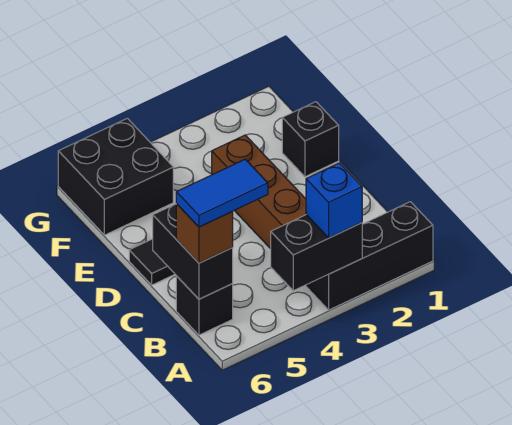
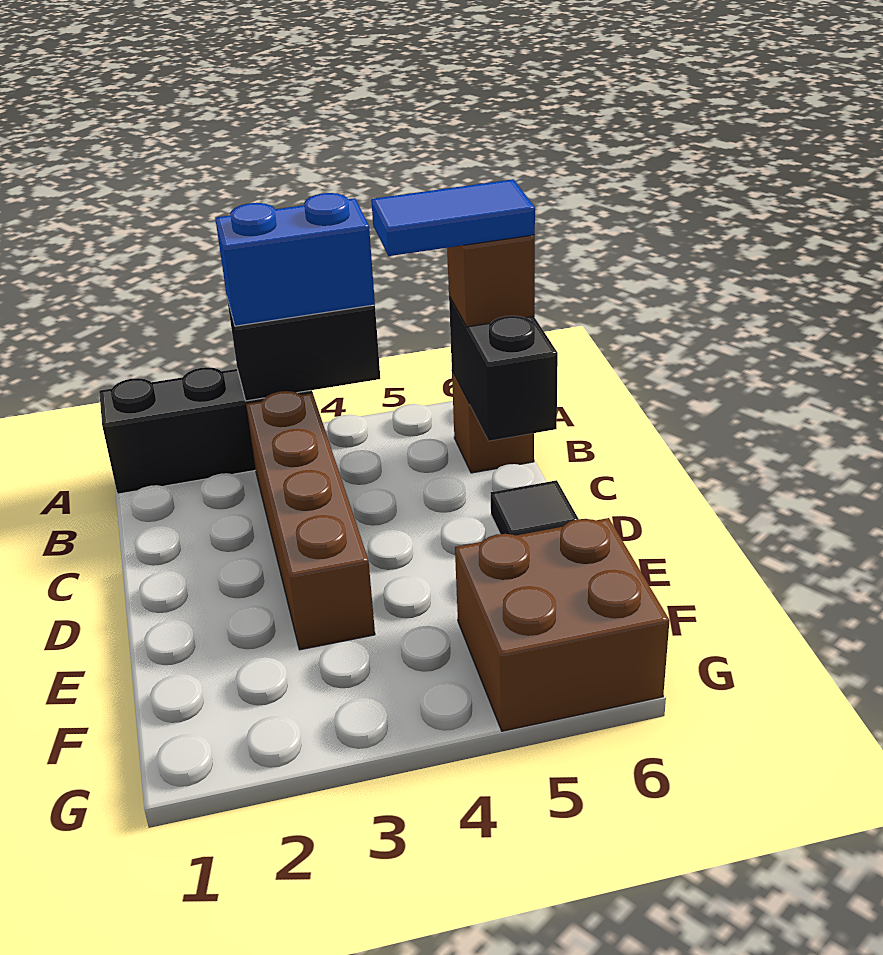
blue 1x1 brick [306,163,362,238] -> blue 1x2 brick [215,193,375,326]
black 1x1 brick [176,276,233,335] -> brown 1x1 brick [452,371,534,473]
black 1x1 brick [282,102,339,177] -> none
black 2x2 brick [58,118,173,235] -> brown 2x2 brick [455,518,669,731]

